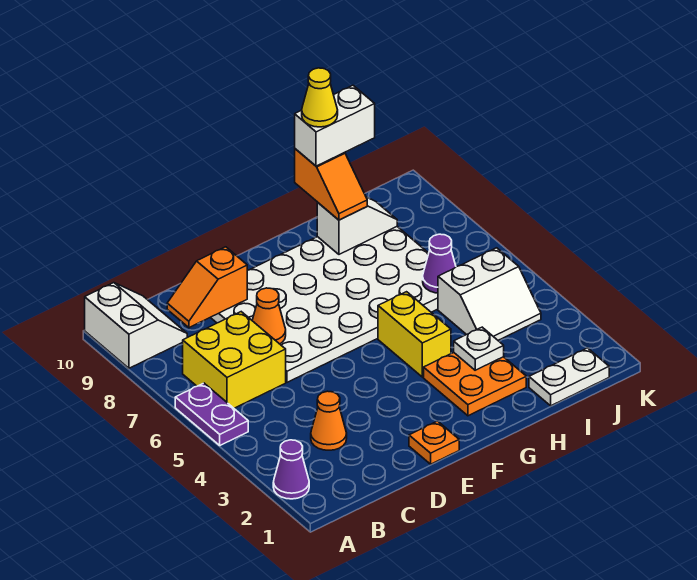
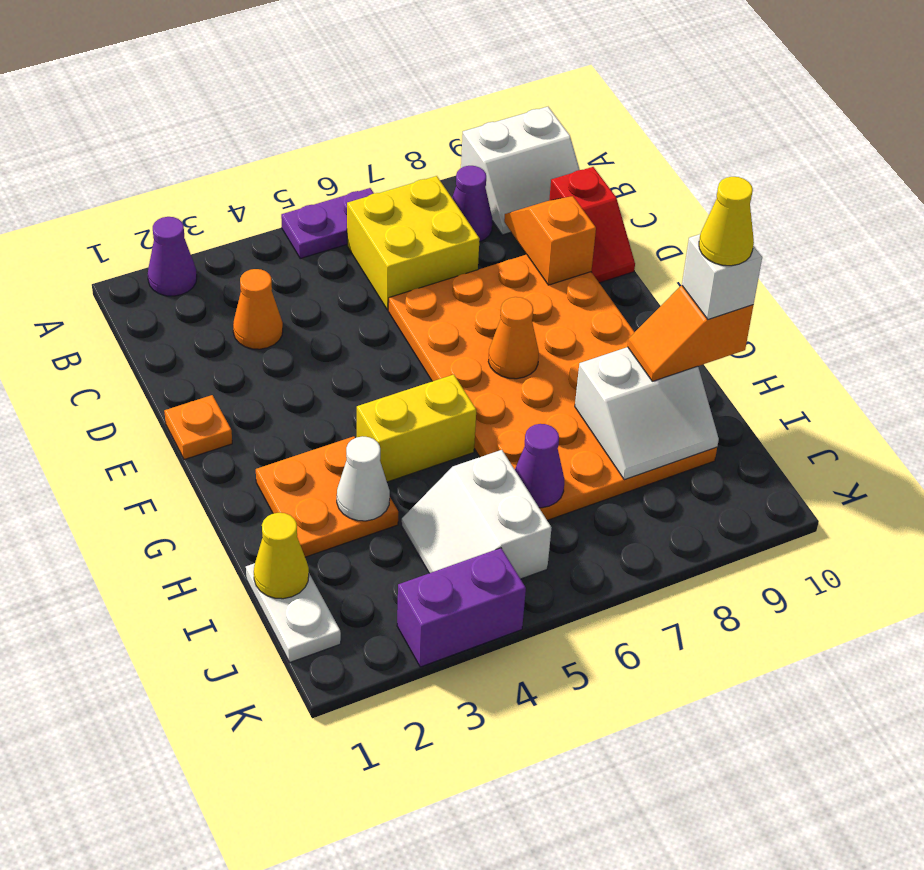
none -> purple 1x1 cone [452,166,492,242]
none -> red 1x2 slope [549,167,635,283]
white 4x6 plate [210,227,438,382] -> orange 4x6 plate [388,255,717,520]
orange 1x1 cone [252,288,286,344] -> orange 1x1 cone moved to [488,297,539,379]
white 1x1 plate [454,327,504,370] -> white 1x1 cone [337,436,390,521]
white 1x2 slope [317,197,397,254] -> white 2x2 slope [575,347,719,480]
white 1x2 brick [295,85,375,166] -> white 1x1 brick [682,234,762,319]
none -> yellow 1x1 cone [254,513,309,599]
none -> purple 1x2 brick [397,548,526,667]

